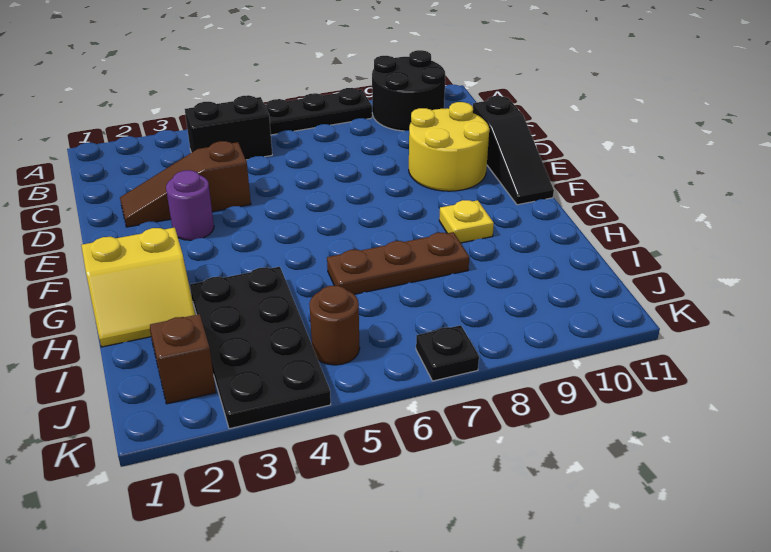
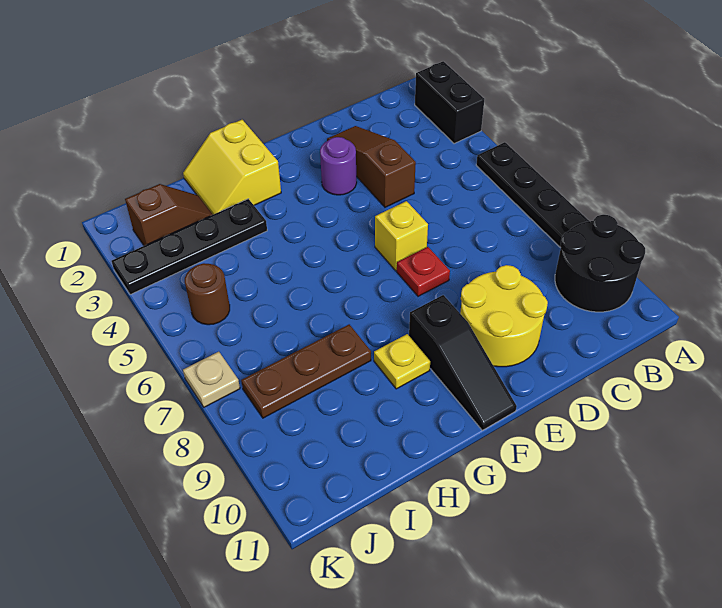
black 1x2 brick [185,95,272,160] -> black 1x2 brick moved to [415,61,484,144]
black 1x3 slope [473,96,554,205] -> black 1x3 slope turned to [409,295,517,430]
none -> yellow 1x1 brick [375,201,428,271]
none -> red 1x1 plate [397,247,450,296]
black 2x4 plate [190,267,331,429] -> black 1x4 plate [112,199,267,295]
brown 1x3 plate [327,232,469,294] -> brown 1x3 plate turned to [241,324,371,418]
black 1x1 plate [416,325,479,381] -> tan 1x1 plate [183,352,240,407]

